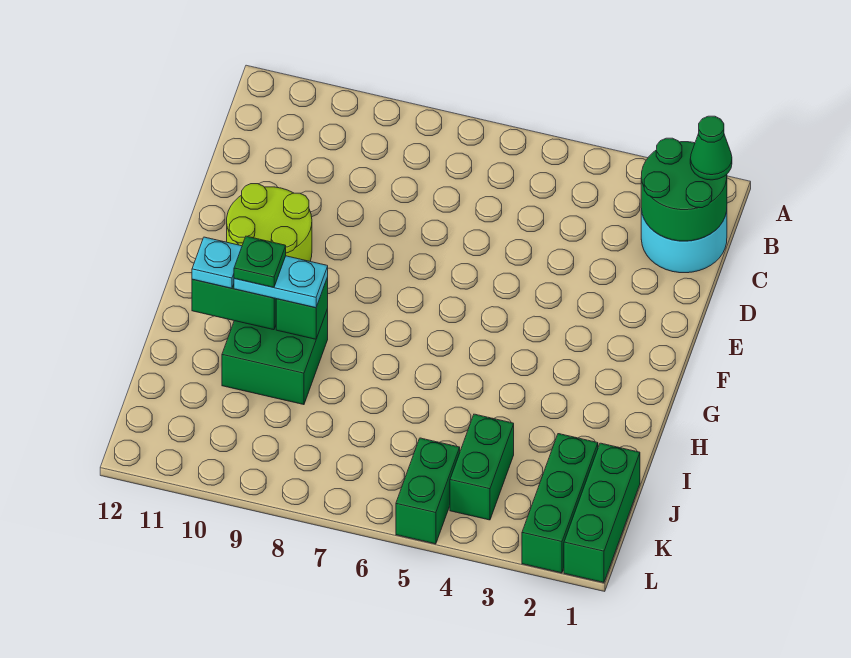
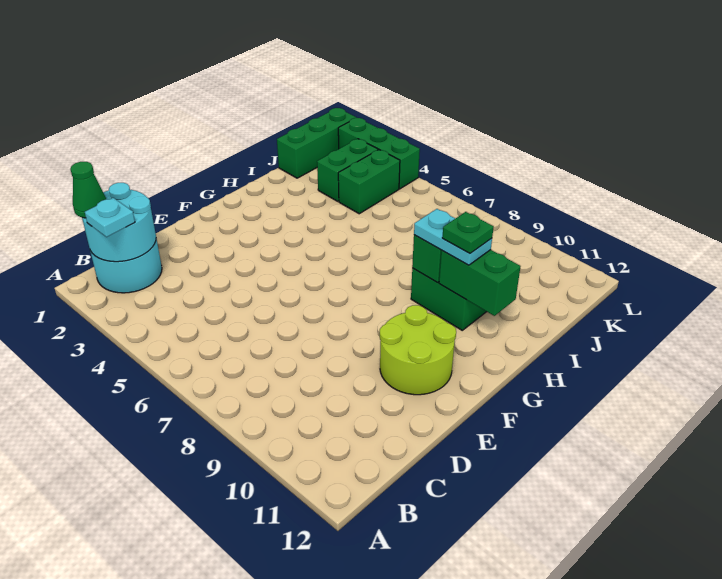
green 2x2 round brick [641,138,727,241] -> cyan 2x2 round brick [82,183,156,262]
cyan 1x1 plate [192,237,242,288] -> cyan 1x1 plate moved to [85,198,135,237]
green 1x3 brick [522,434,598,573] -> green 1x3 brick turned to [338,118,420,189]
green 1x2 brick [396,438,460,544] -> green 1x2 brick moved to [317,139,378,201]

